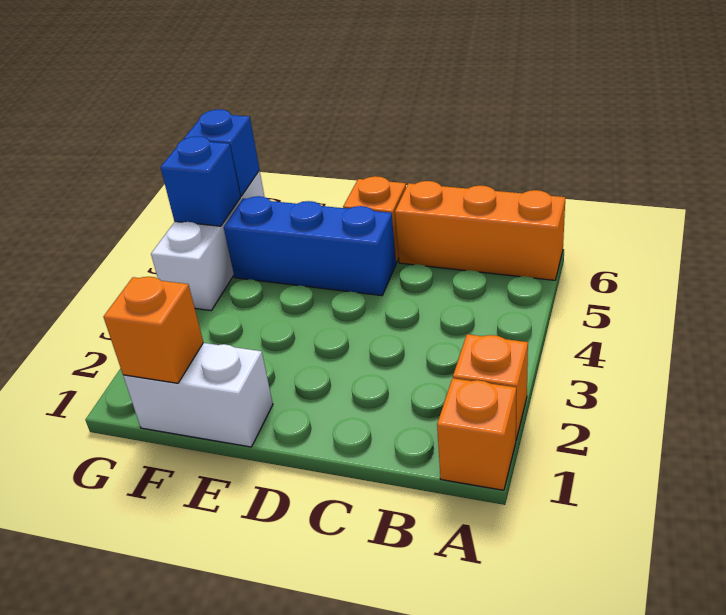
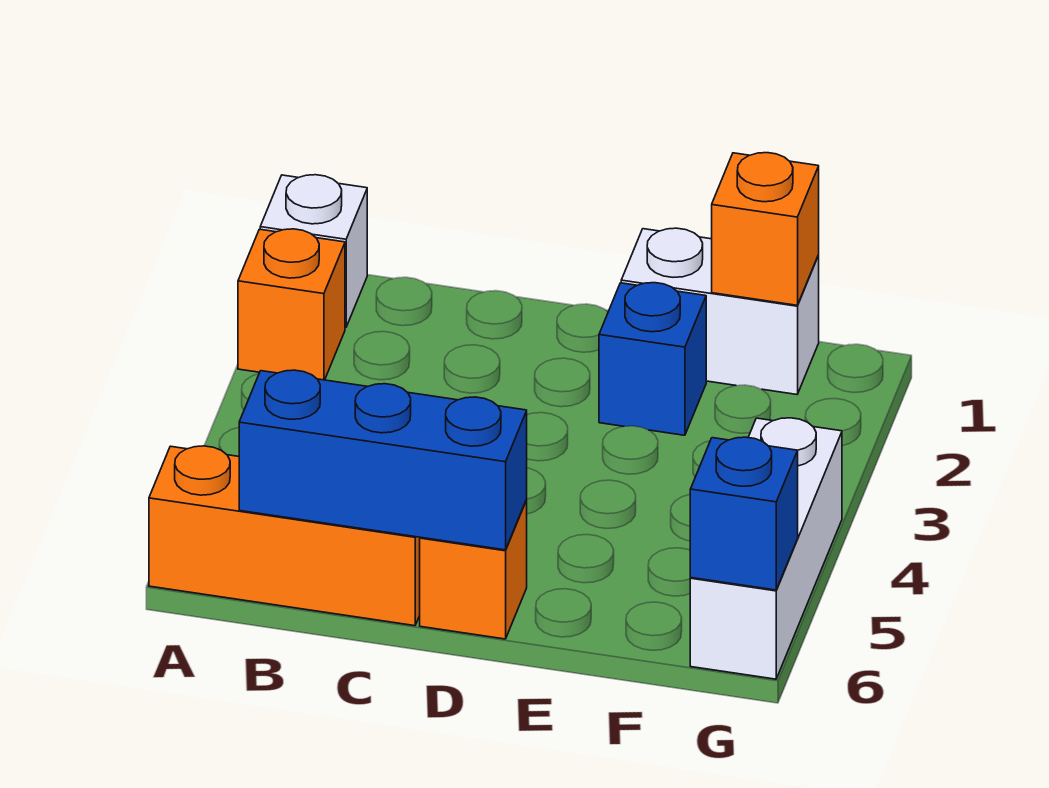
orange 1x1 brick [437,378,516,490] -> white 1x1 brick [260,175,367,328]
blue 1x3 brick [224,196,396,296] -> blue 1x3 brick moved to [239,370,527,550]
blue 1x1 brick [161,136,240,226] -> blue 1x1 brick moved to [599,283,706,435]

